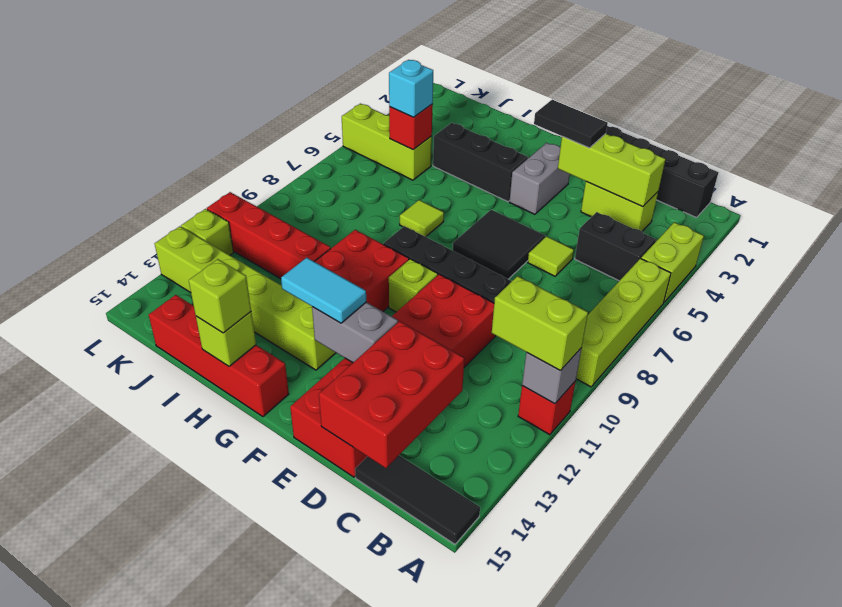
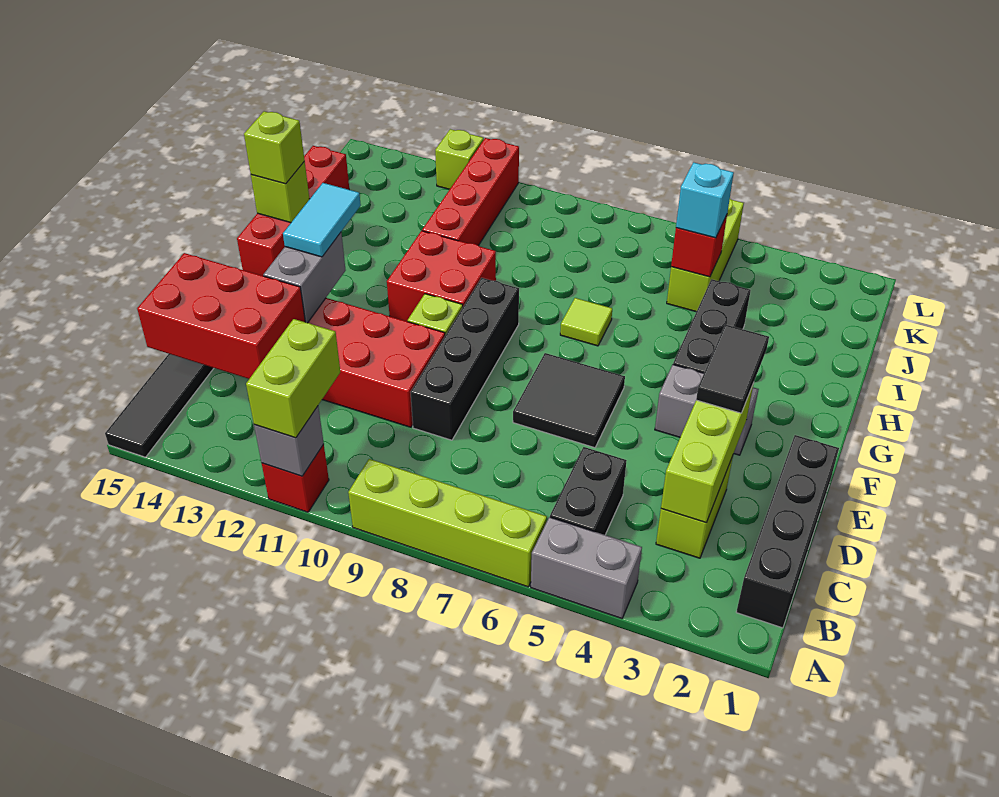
lime 1x2 brick [641,222,704,302] -> grey 1x2 brick [531,517,642,618]
lime 1x1 tile [528,236,574,276] -> none
lime 1x6 brick [155,226,336,370] -> none

